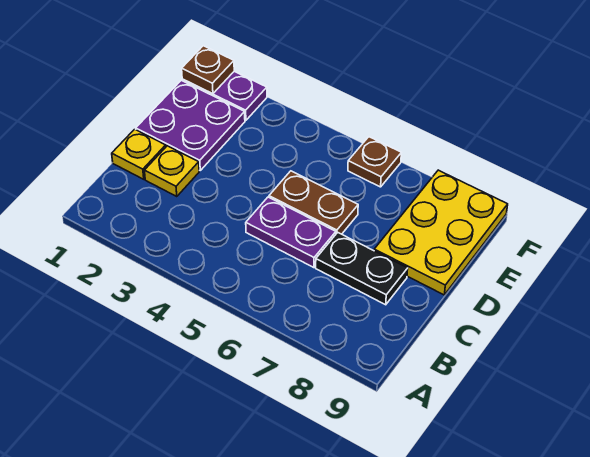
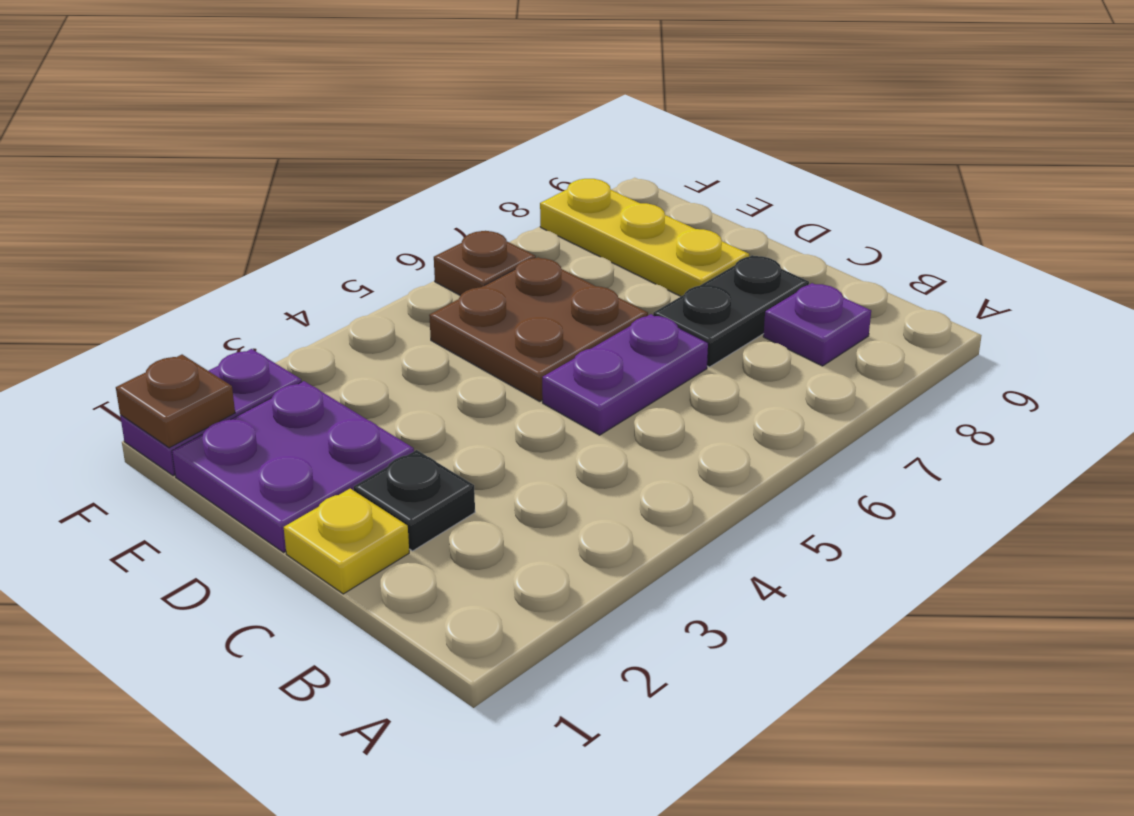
none -> purple 1x1 plate [763,283,871,366]
yellow 1x1 plate [144,146,199,197] -> black 1x1 plate [353,450,475,551]
brown 1x2 plate [269,171,358,234] -> brown 2x2 plate [429,257,648,401]
yellow 2x3 plate [374,170,508,295] -> yellow 1x3 plate [540,179,749,296]

